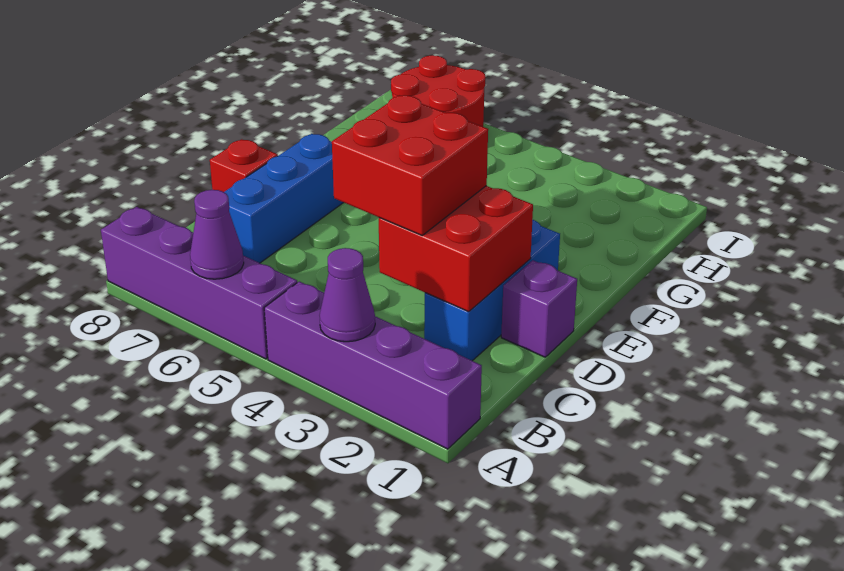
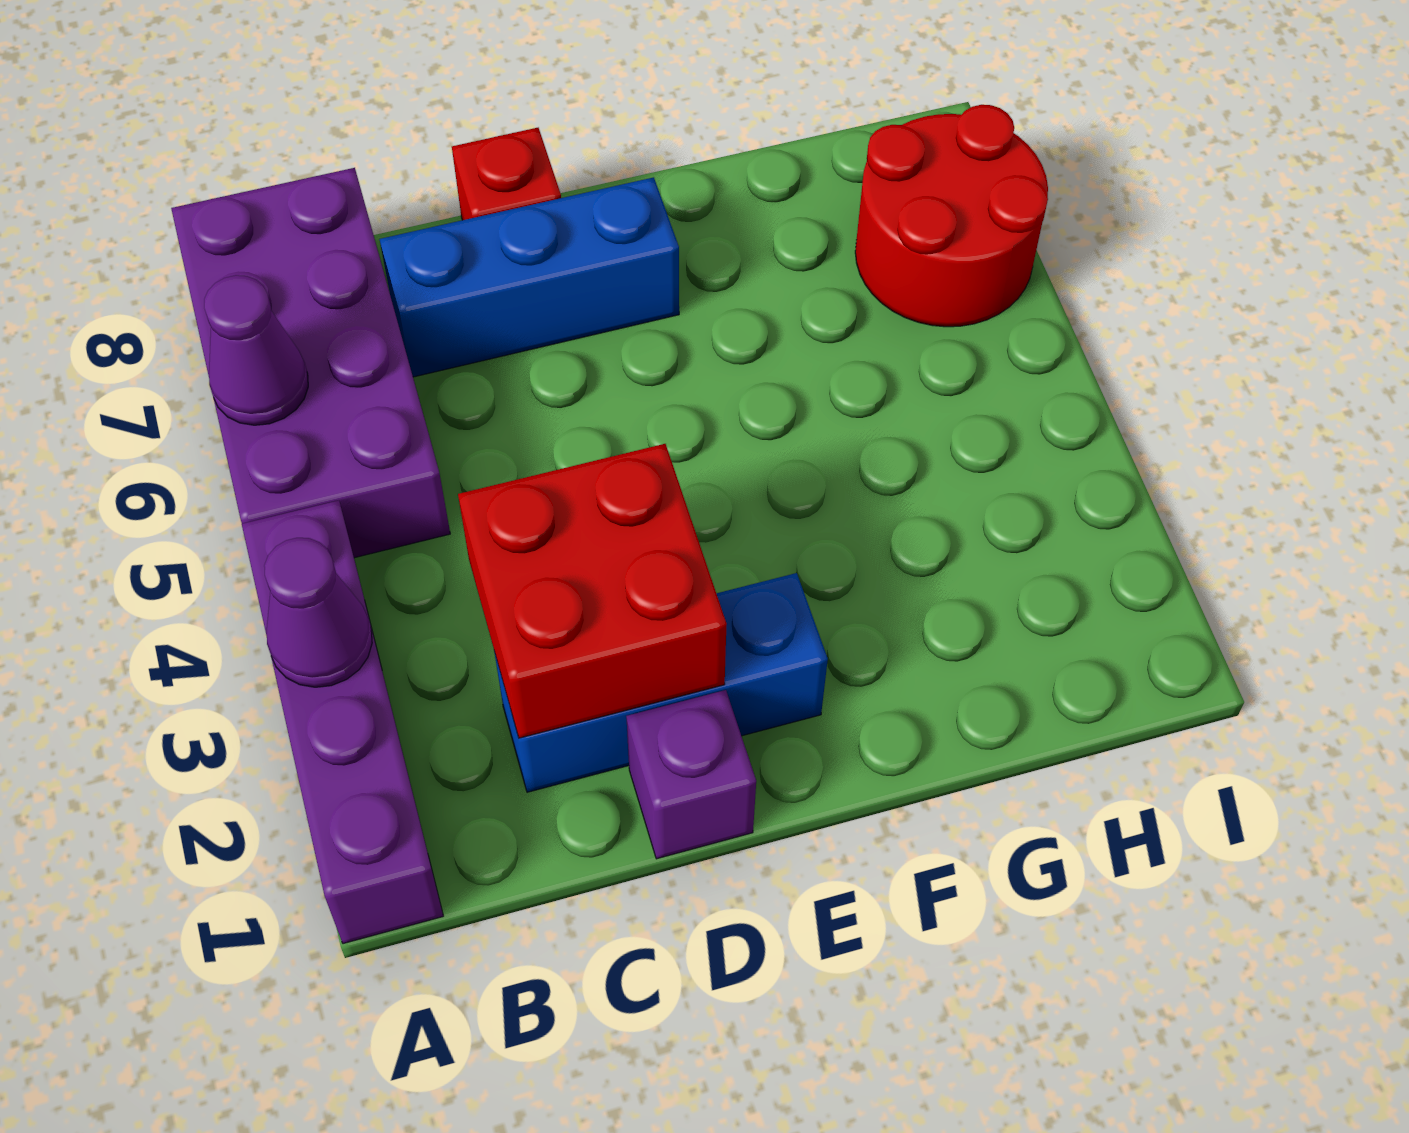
purple 1x4 brick [101,207,297,359] -> purple 2x4 brick [171,168,450,558]
red 2x2 brick [332,95,488,235] -> none

